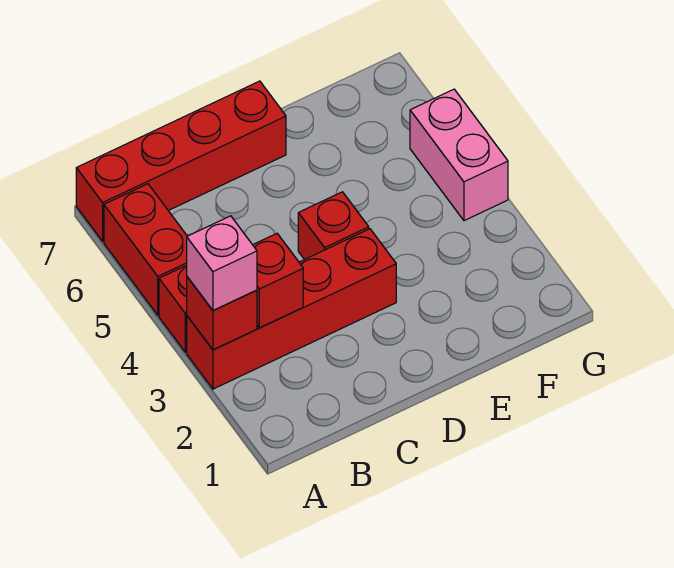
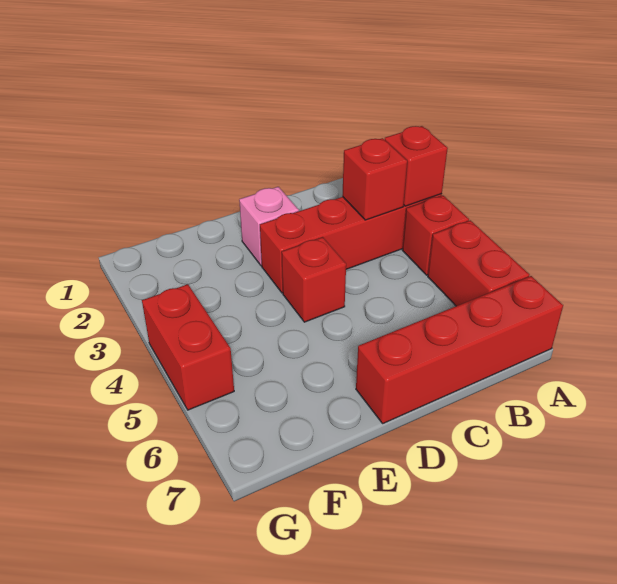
pink 1x1 brick [187,216,257,311] -> pink 1x1 brick moved to [239,187,299,266]
pink 1x2 brick [410,89,508,221] -> red 1x2 brick [142,284,234,410]

